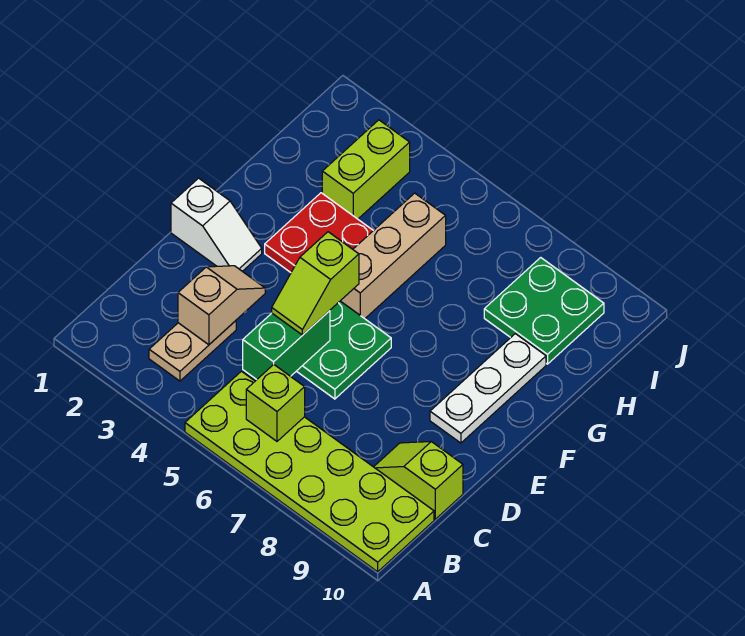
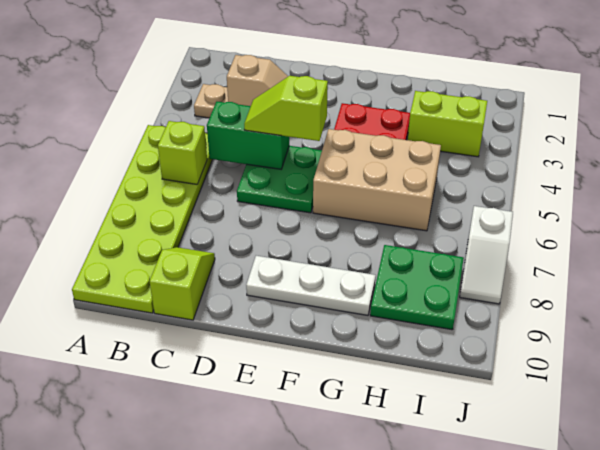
white 1x2 slope [171,178,262,271] -> white 1x2 slope moved to [460,206,513,304]
tan 1x3 brick [341,193,446,319] -> tan 2x3 brick [313,129,441,231]

